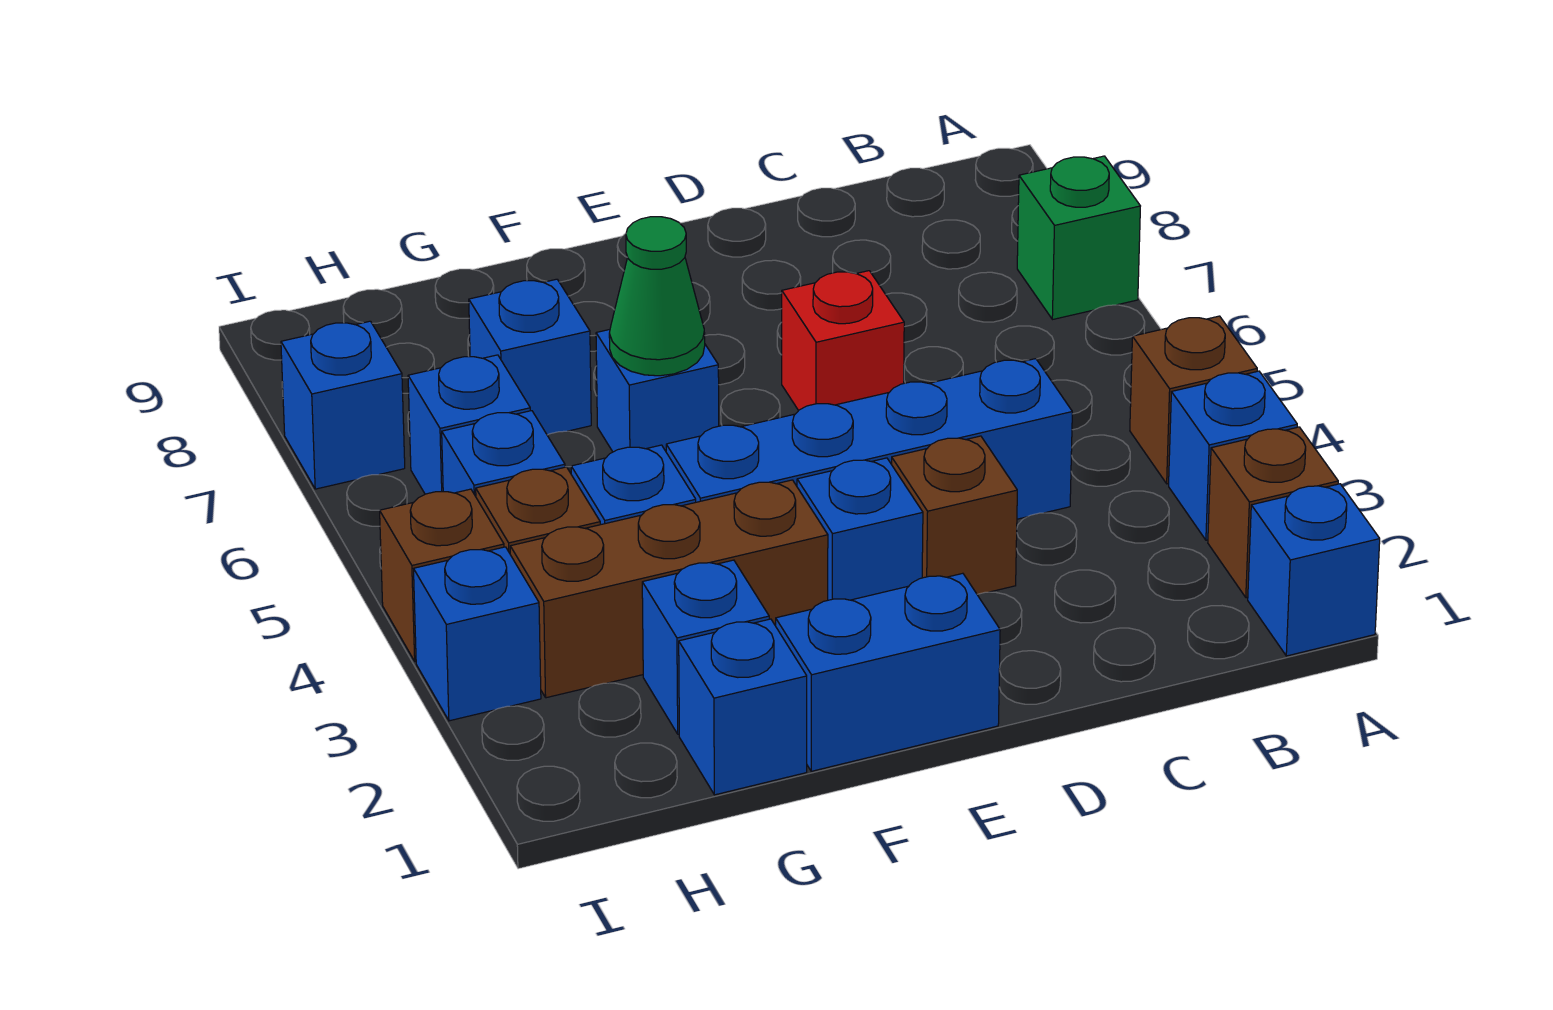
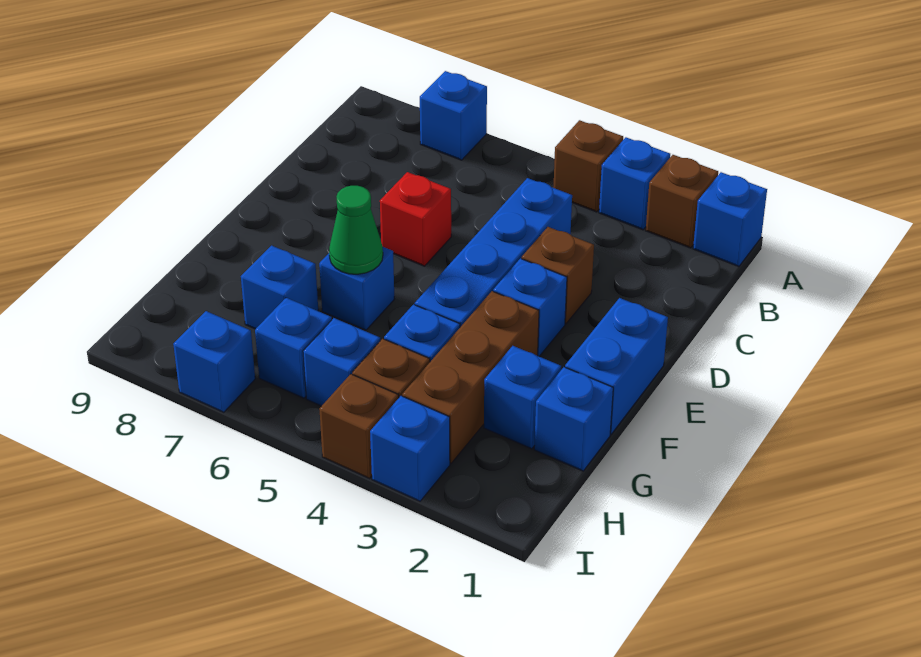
green 1x1 brick [1017,156,1140,320] -> blue 1x1 brick [420,71,487,160]

